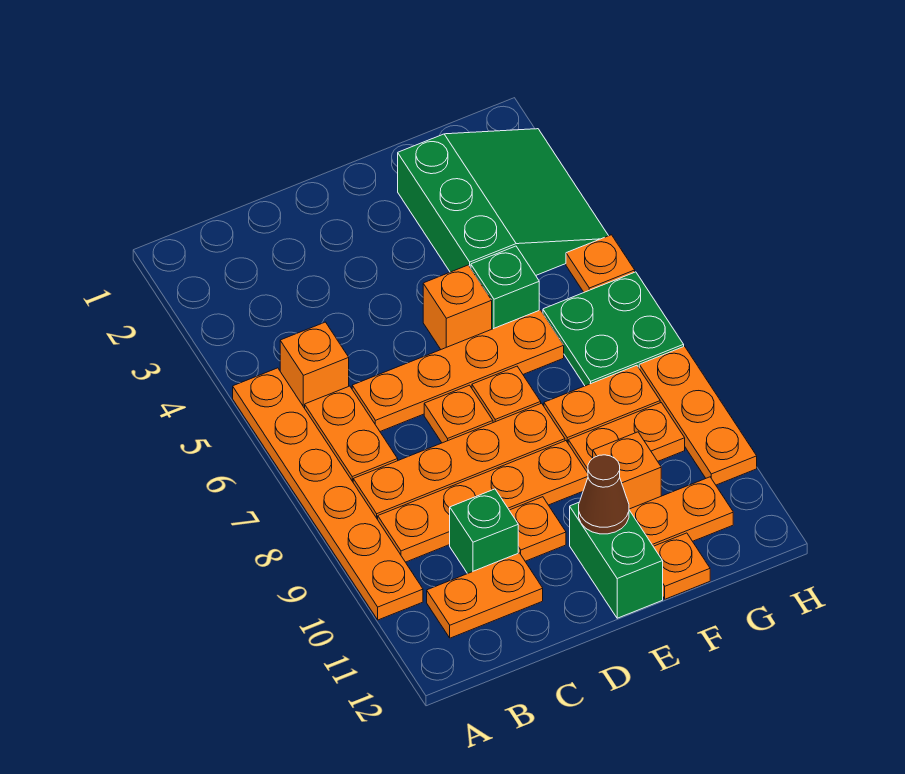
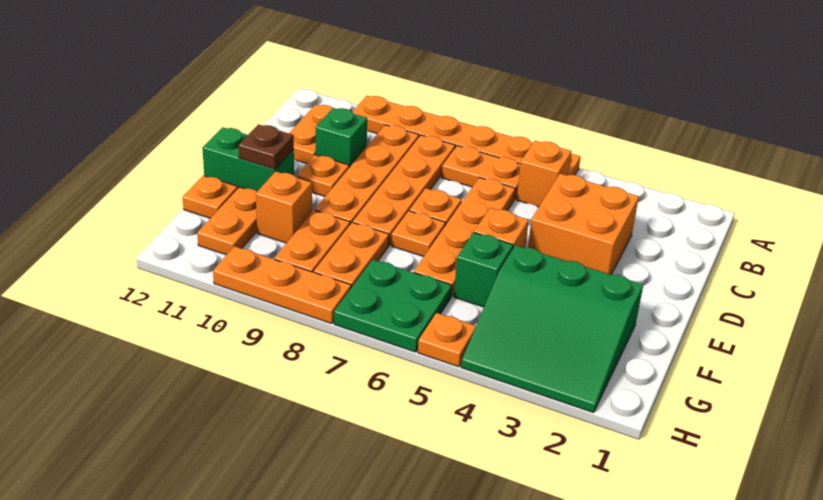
none -> orange 2x2 brick [528,174,639,275]
brown 1x1 cone [579,455,629,534] -> brown 1x1 plate [239,124,294,169]

